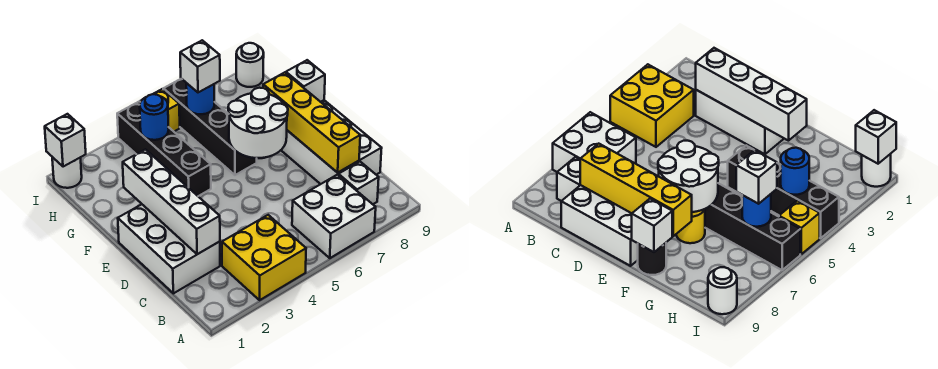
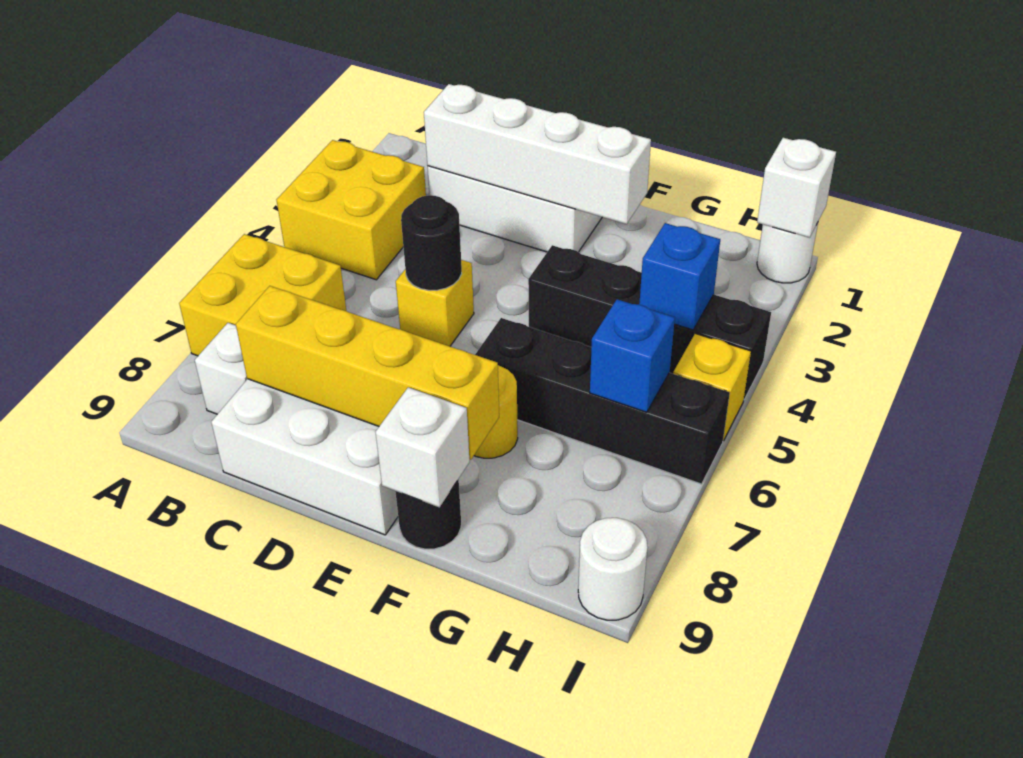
white 2x2 brick [292,175,376,258] -> yellow 2x2 brick [179,234,346,356]
none -> yellow 1x1 brick [396,260,474,346]
none -> black 1x1 round brick [401,195,462,290]
white 2x2 round brick [228,88,288,158] -> none
blue 1x1 round brick [140,94,169,140] -> blue 1x1 brick [639,223,720,330]
blue 1x1 round brick [186,83,214,114] -> blue 1x1 brick [590,299,675,412]
white 1x1 brick [180,40,220,92] -> none

